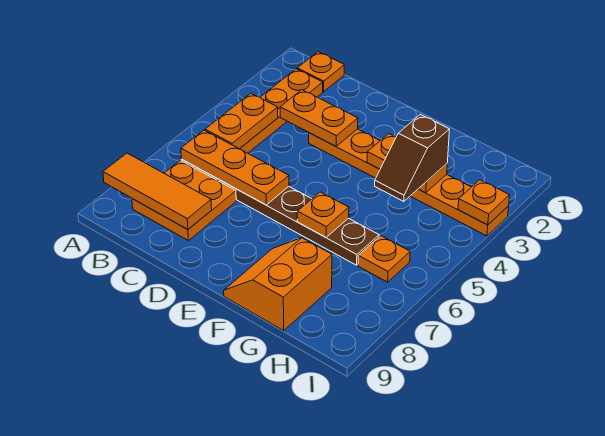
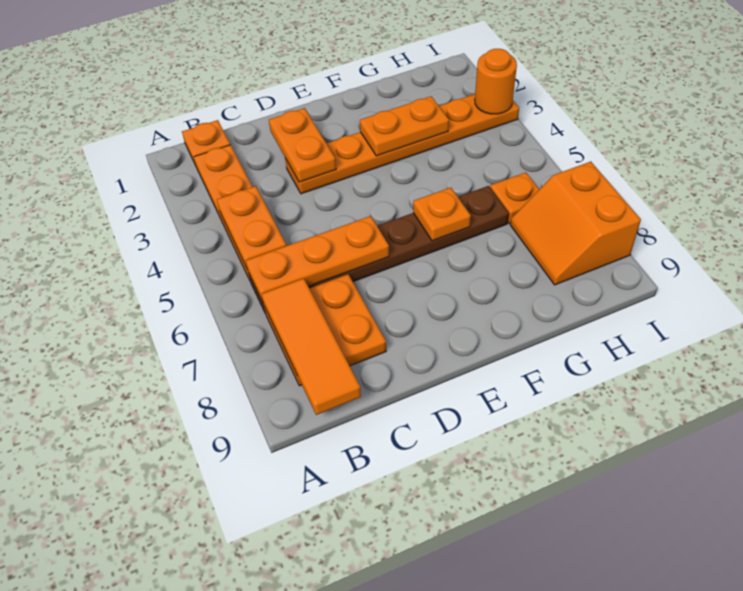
orange 1x3 tile [103,153,212,230] -> orange 1x3 tile turned to [262,278,361,415]
orange 1x2 plate [280,90,358,146] -> orange 1x2 plate turned to [269,108,336,182]
orange 2x2 slope [224,238,332,331] -> orange 2x2 slope moved to [510,162,641,285]
brown 1x2 slope [375,115,450,201] -> none
orange 1x1 plate [458,180,509,225] -> orange 1x1 round brick [475,49,517,114]

